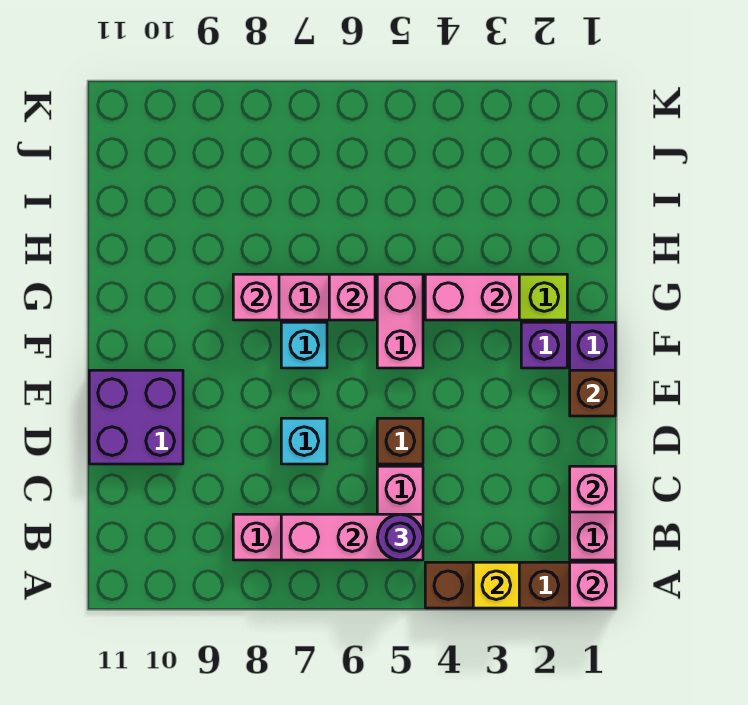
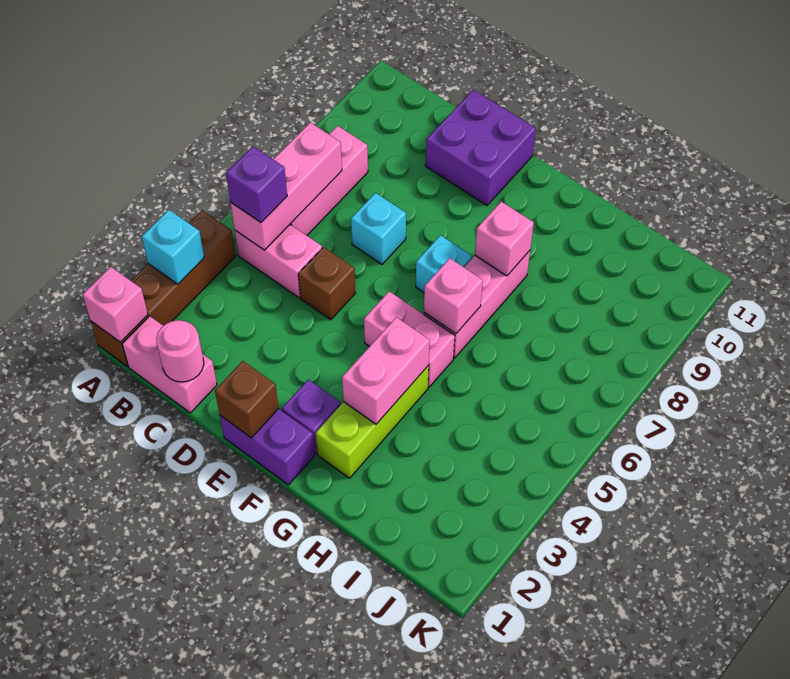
yellow 1x1 brick [473,562,519,608] -> cyan 1x1 brick [142,210,204,284]
purple 1x1 round brick [377,514,423,560] -> purple 1x1 brick [226,147,287,222]
pink 1x1 brick [570,466,615,512] -> pink 1x1 round brick [156,320,204,382]

